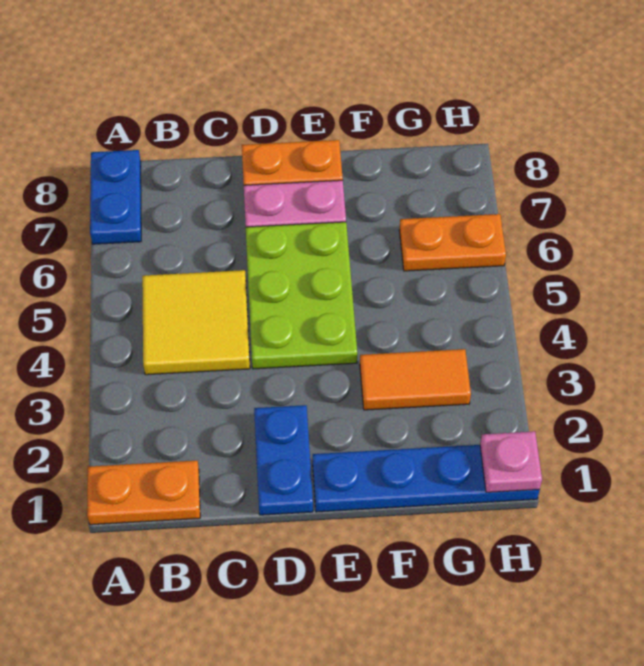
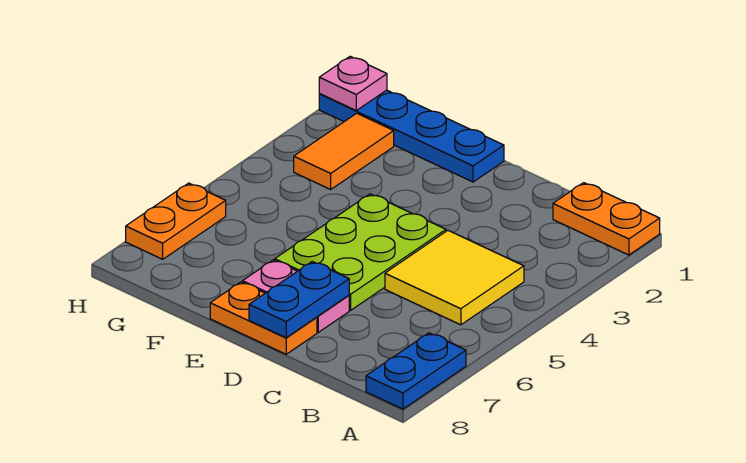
blue 1x2 plate [254,405,313,515] -> blue 1x2 plate moved to [249,262,349,338]
orange 1x2 tile [360,349,471,410] -> orange 1x2 tile turned to [294,113,394,189]
orange 1x2 plate [399,214,506,271] -> orange 1x2 plate turned to [126,183,226,259]

